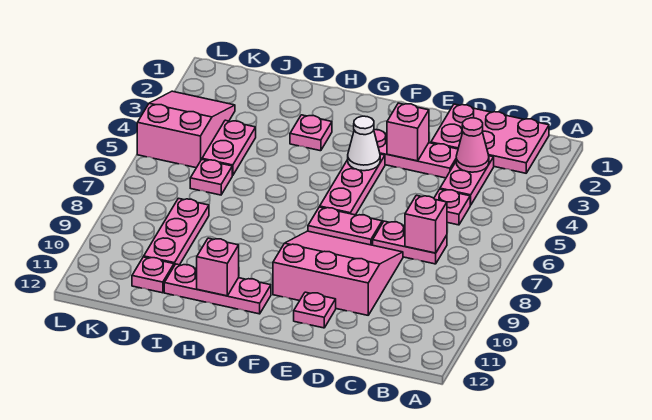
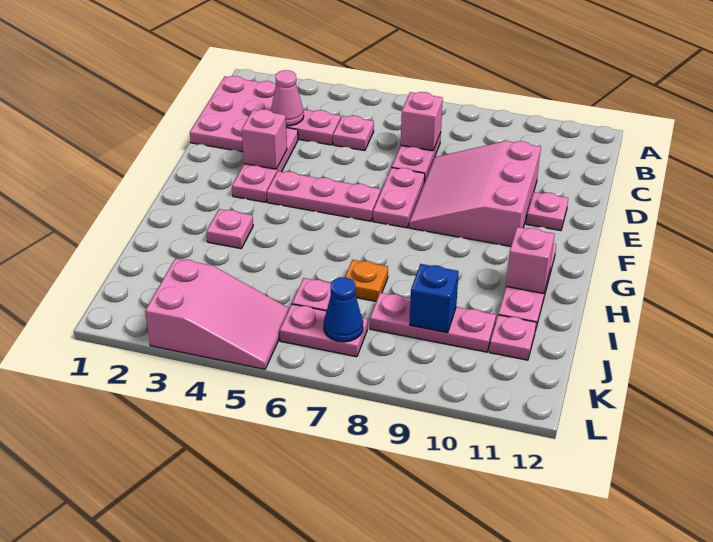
white 1x1 cone [348,116,380,171] -> none
none -> orange 1x1 plate [345,260,388,301]
pink 1x2 plate [202,120,256,176] -> pink 1x2 plate moved to [280,304,368,357]
none -> blue 1x1 brick [410,264,459,333]
pink 2x3 slope [137,91,235,168] -> pink 2x3 slope turned to [145,258,289,369]
none -> blue 1x1 cone [324,277,363,342]

